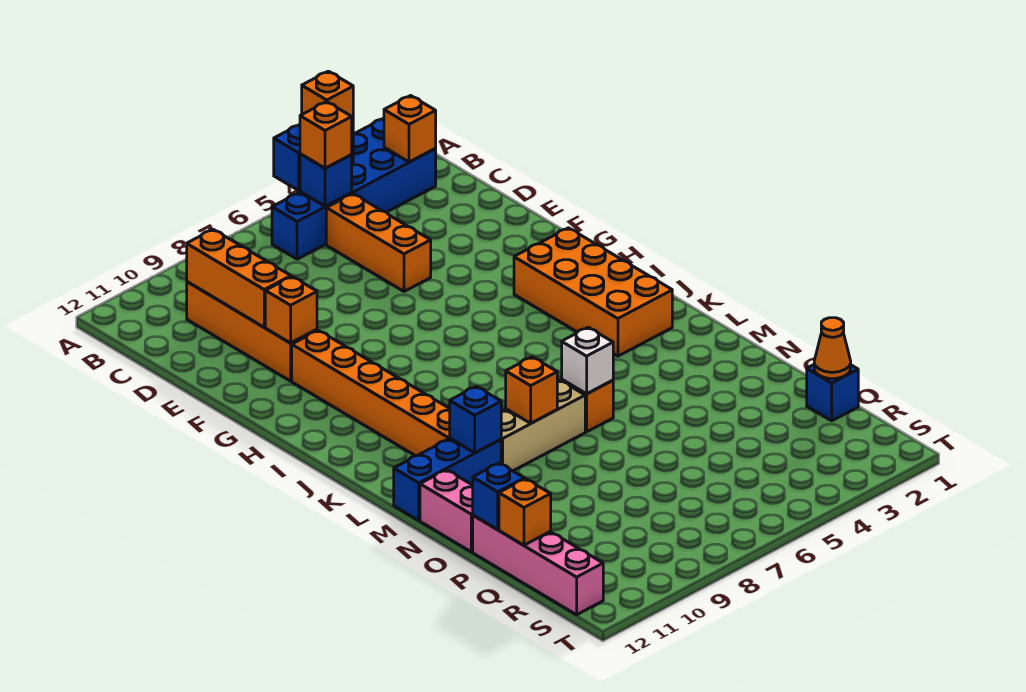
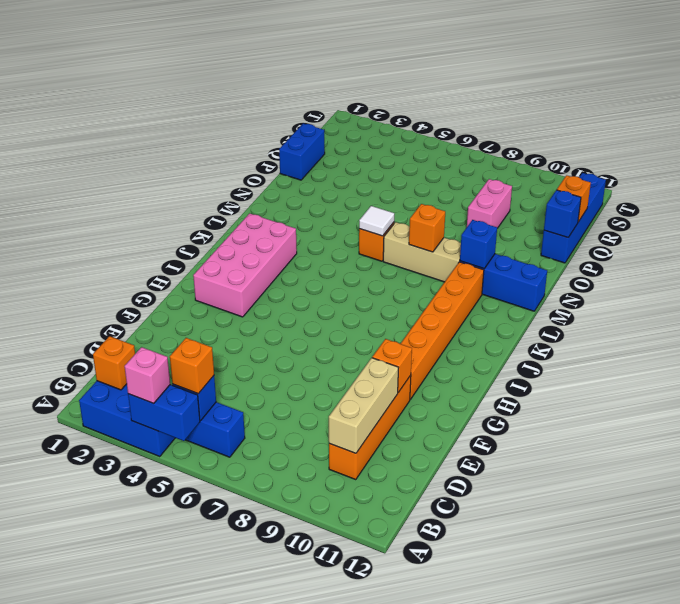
orange 1x1 brick [302,71,353,124] -> pink 1x1 brick [125,347,170,404]
orange 1x3 brick [326,194,431,291] -> none
orange 1x3 brick [187,229,291,327] -> tan 1x3 brick [329,358,399,453]
orange 2x4 brick [514,228,672,356] -> pink 2x4 brick [193,213,297,317]
white 1x1 brick [562,327,613,394] -> white 1x1 tile [359,206,394,236]
pink 1x2 brick [420,470,473,552] -> pink 1x2 brick moved to [467,179,512,228]
pink 1x4 brick [473,515,603,615] -> blue 1x4 brick [541,173,606,263]
blue 1x1 brick [807,365,858,421] -> blue 1x2 brick [279,124,325,180]
orange 1x1 cone [814,318,851,379] -> none

